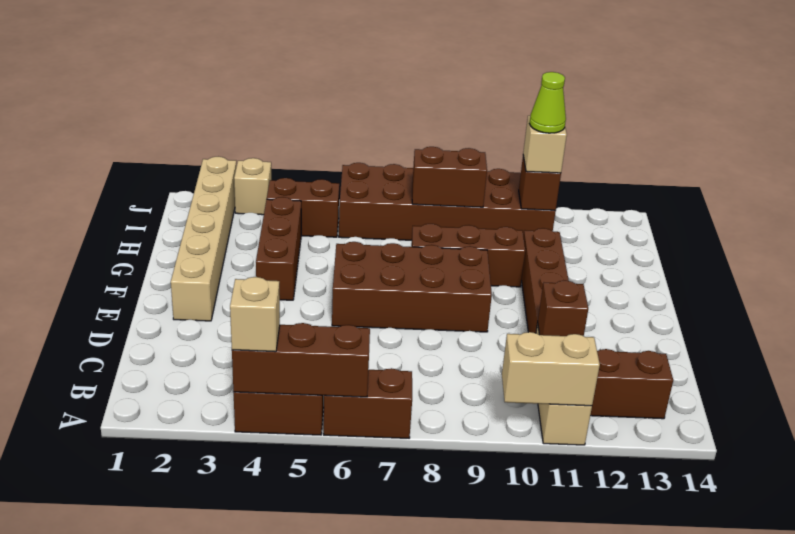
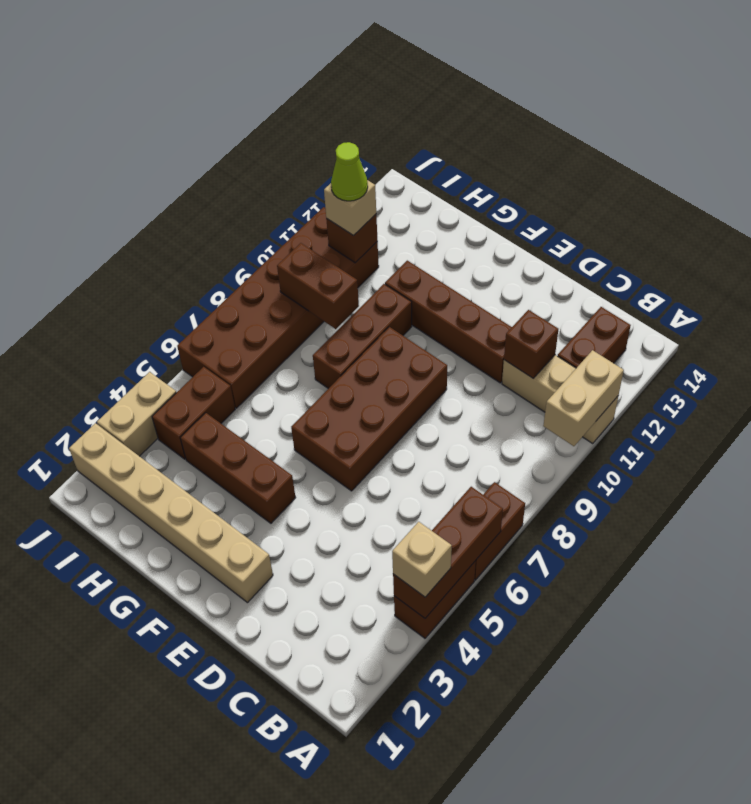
brown 1x2 brick [412,147,487,207] -> brown 1x2 brick turned to [277,243,359,329]
tan 1x1 brick [234,158,271,215] -> tan 1x2 brick [97,372,176,456]

